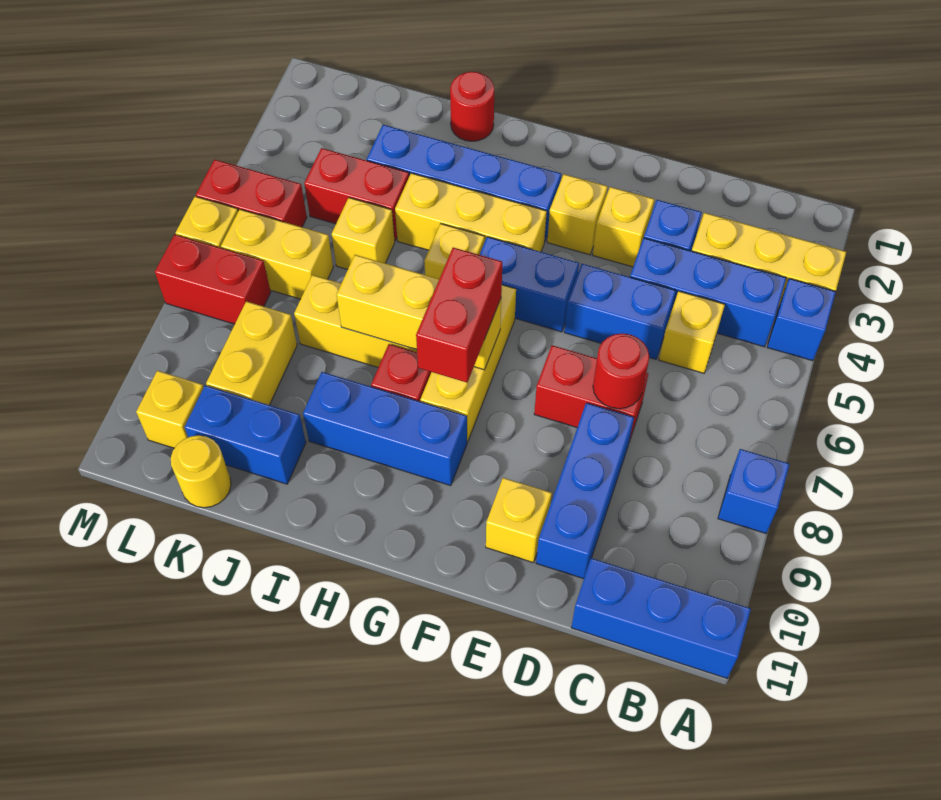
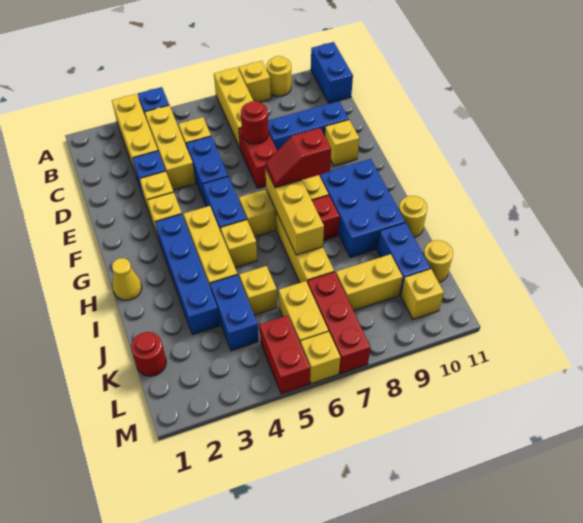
none -> yellow 1x3 brick [214,67,253,148]
blue 1x1 brick [718,449,790,533] -> yellow 1x1 brick [239,61,271,102]
none -> yellow 1x1 round brick [267,56,291,96]
blue 1x3 brick [571,558,751,678] -> blue 1x2 brick [311,42,353,103]
blue 1x3 brick [630,238,786,347] -> yellow 1x3 brick [145,105,195,190]
red 1x2 brick [416,248,502,382] -> red 1x2 slope [265,128,331,188]
blue 1x3 brick [303,372,467,486] -> blue 2x3 brick [320,159,405,258]
none -> yellow 1x1 cone [112,258,142,300]
red 1x1 round brick [450,72,494,141] -> red 1x1 round brick moved to [131,332,166,376]
none -> yellow 1x1 round brick [399,196,427,237]
red 1x2 brick [304,148,409,241] -> blue 1x2 brick [210,275,259,351]
red 1x2 brick [155,235,271,324] -> red 1x3 brick [307,272,370,374]

